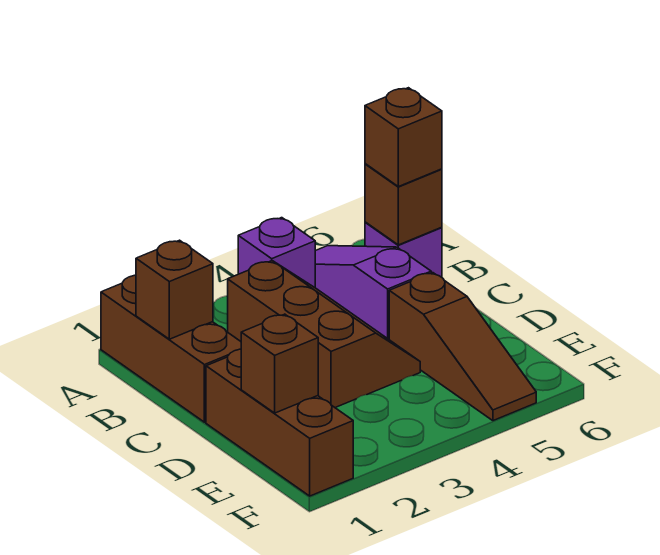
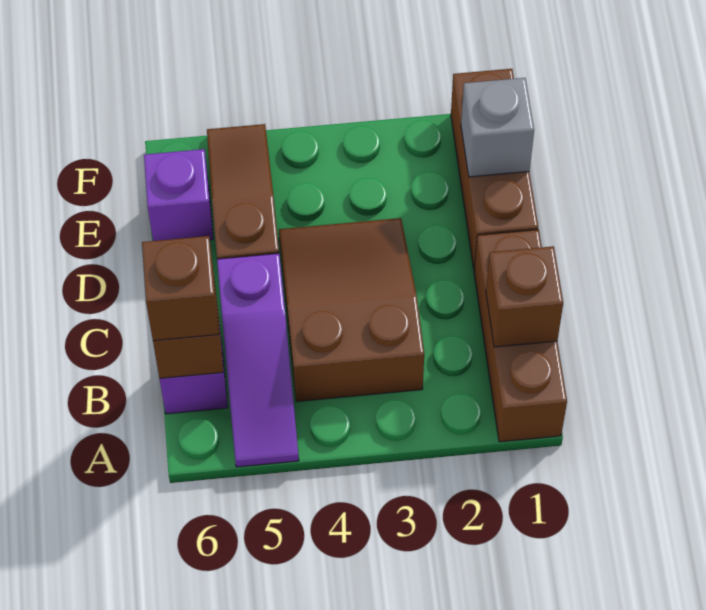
purple 1x1 brick [238,218,315,288] -> purple 1x1 brick moved to [144,149,213,241]
brown 2x3 slope [228,261,420,408] -> brown 2x3 slope turned to [279,218,424,402]
brown 1x1 brick [241,314,318,413] -> grey 1x1 brick [461,78,534,177]

